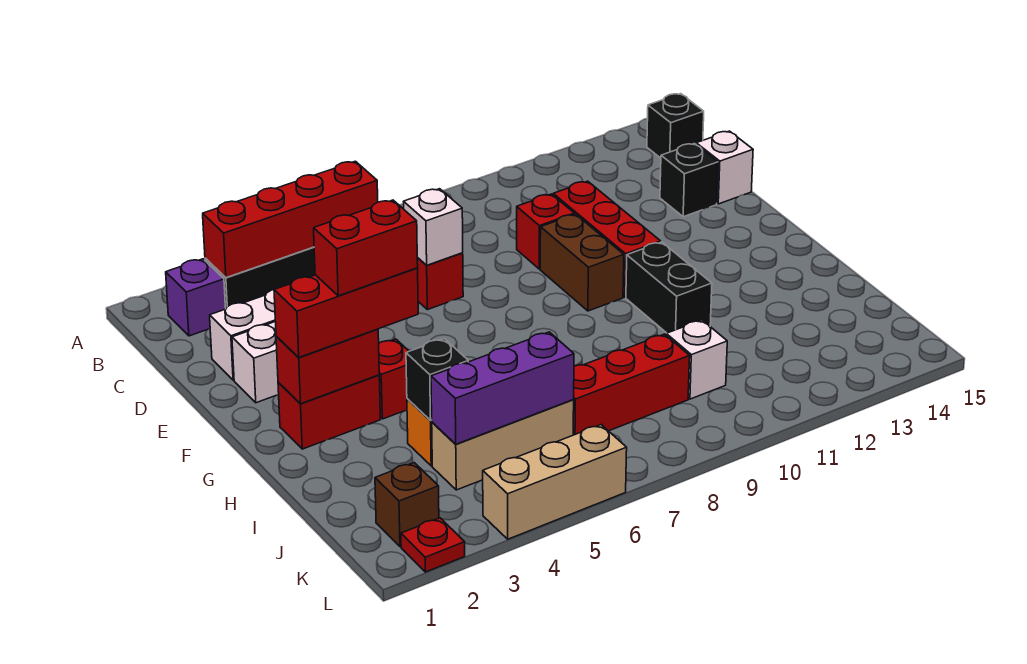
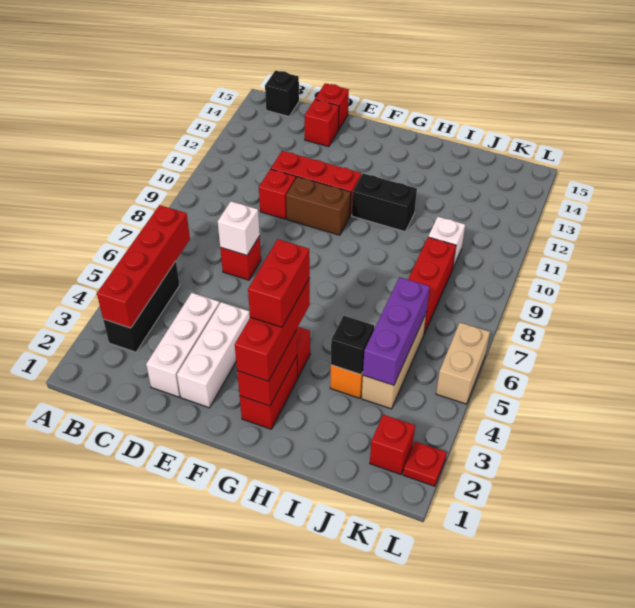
purple 1x1 brick [166,259,226,336] -> none
black 1x1 brick [660,144,718,217] -> red 1x1 brick [305,99,339,147]
white 1x1 brick [696,131,753,204] -> red 1x1 brick [315,83,349,130]
brown 1x1 brick [375,463,439,547] -> red 1x1 brick [370,415,415,474]
tan 1x3 brick [483,425,627,539] -> tan 1x2 brick [436,323,490,404]

